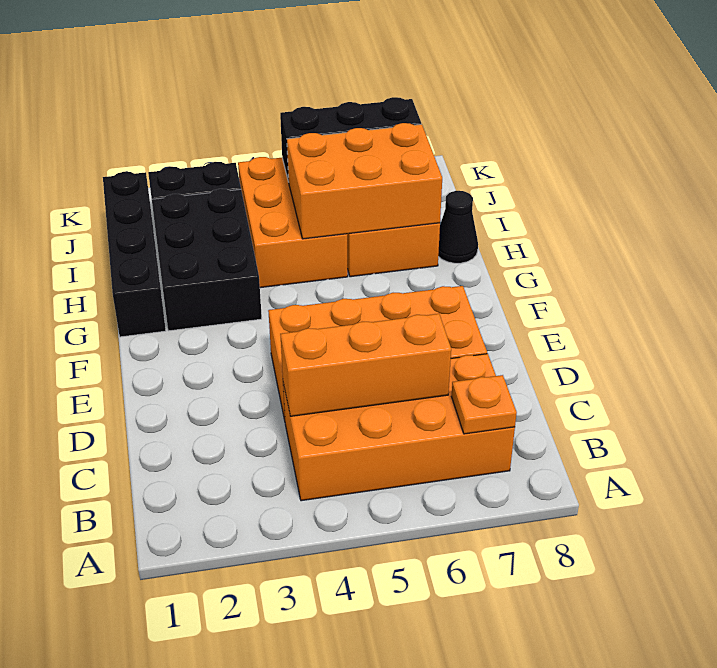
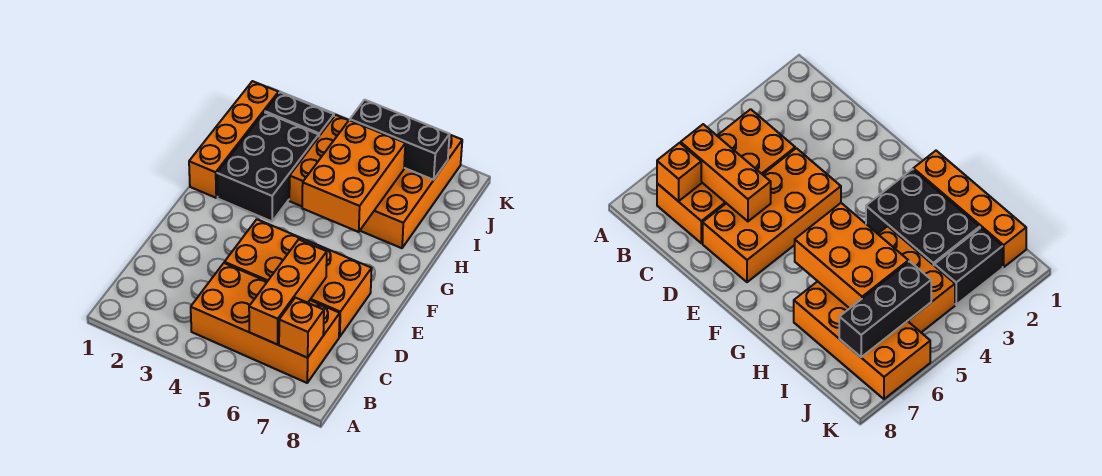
orange 1x1 plate [452,375,517,434] -> orange 1x1 brick [279,298,324,358]
orange 1x3 brick [280,314,451,416] -> orange 1x3 brick turned to [249,240,327,345]
black 1x4 brick [103,172,166,337] -> orange 1x4 brick [189,81,279,198]
orange 2x3 brick [287,123,442,239] -> orange 2x3 brick turned to [302,120,405,232]
black 1x1 cone [438,191,478,263] -> none

